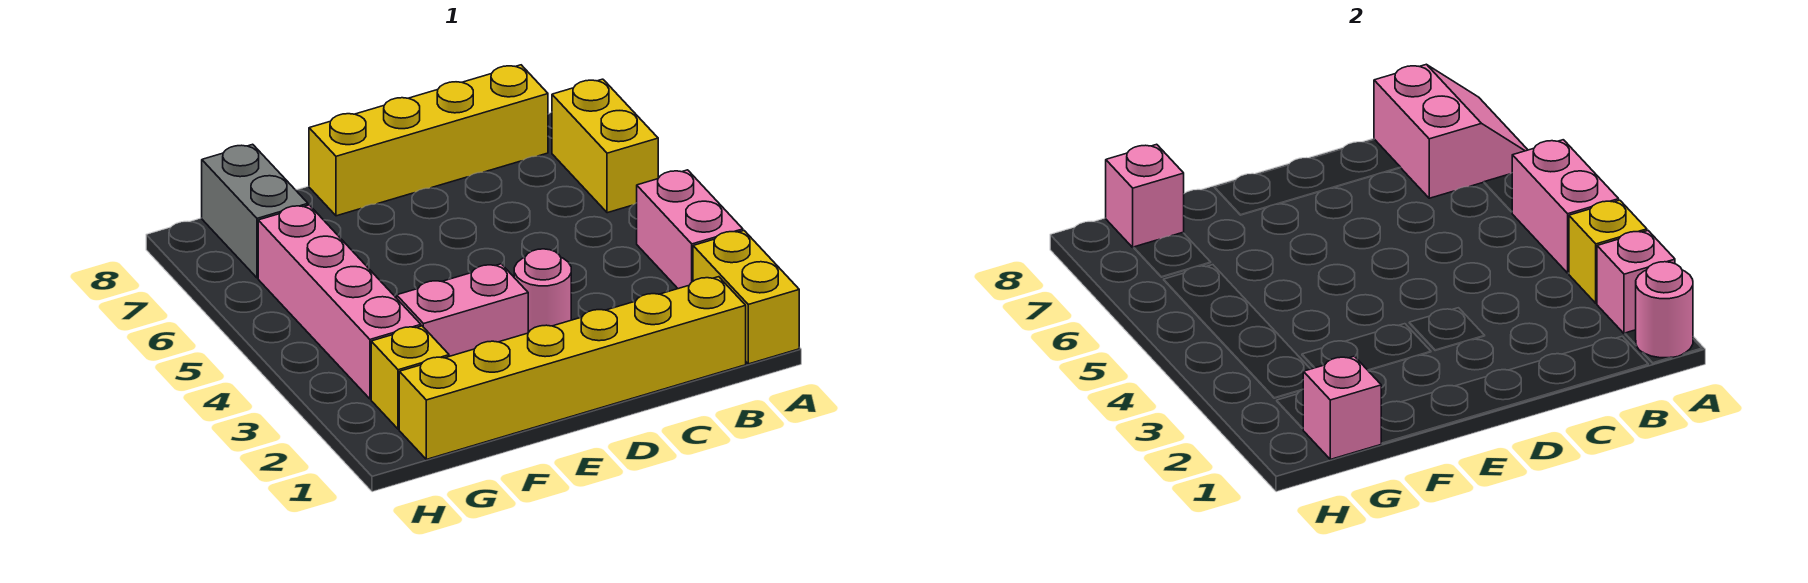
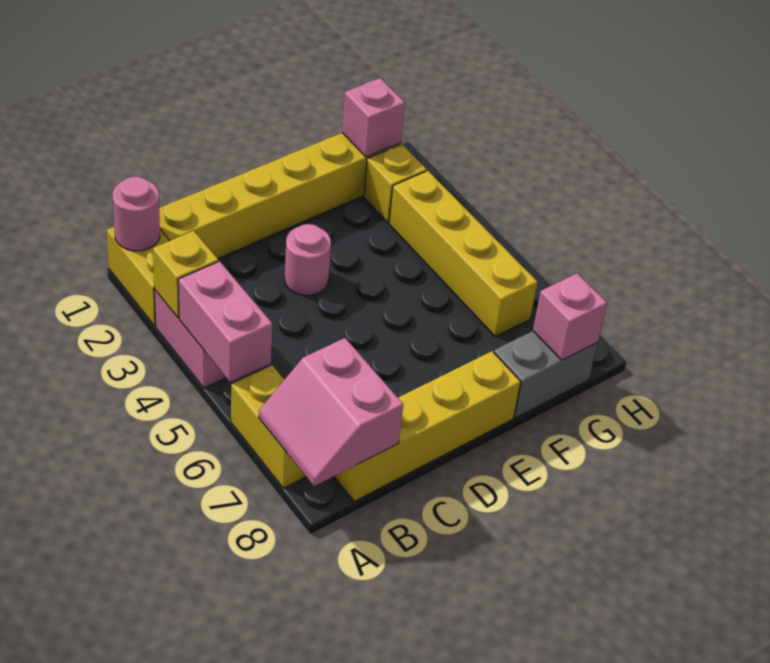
pink 1x1 brick [1597,231,1675,334] -> none
pink 1x2 brick [397,264,528,356] -> none
pink 1x4 brick [258,205,421,399] -> yellow 1x4 brick [389,171,537,336]
grey 1x2 brick [202,144,308,278] -> grey 1x2 brick turned to [494,331,598,418]

